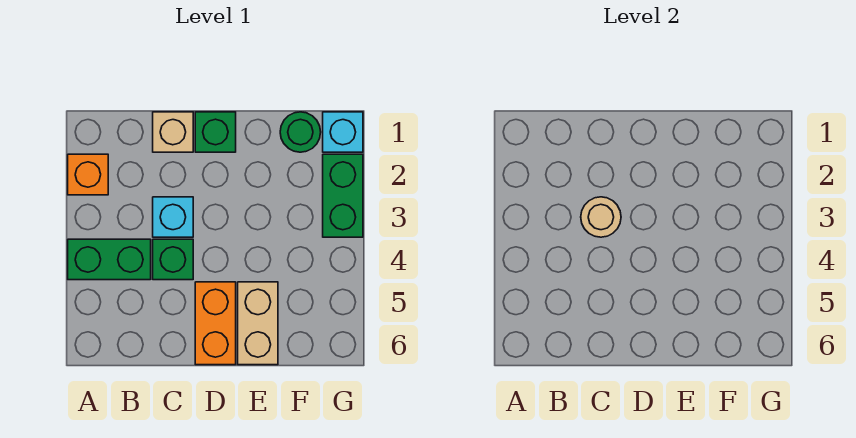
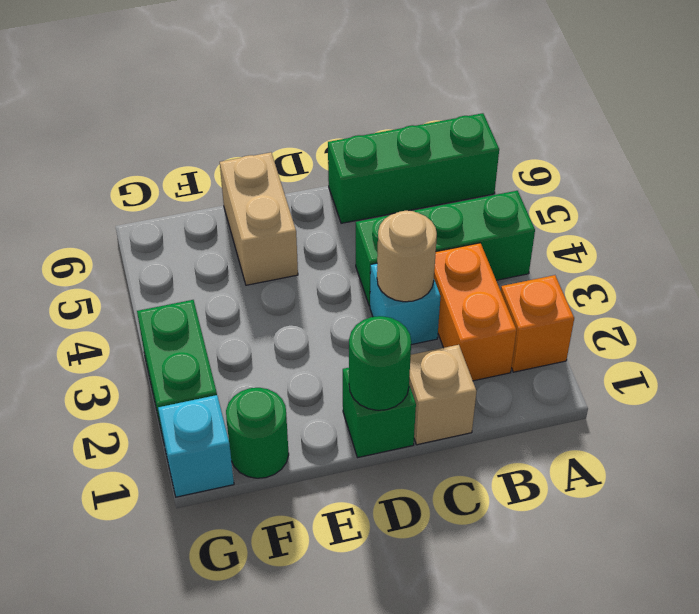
none -> green 1x3 brick [328,113,499,223]
none -> green 1x1 round brick [349,316,411,410]
orange 1x2 brick [195,282,236,365] -> orange 1x2 brick moved to [434,243,517,381]

